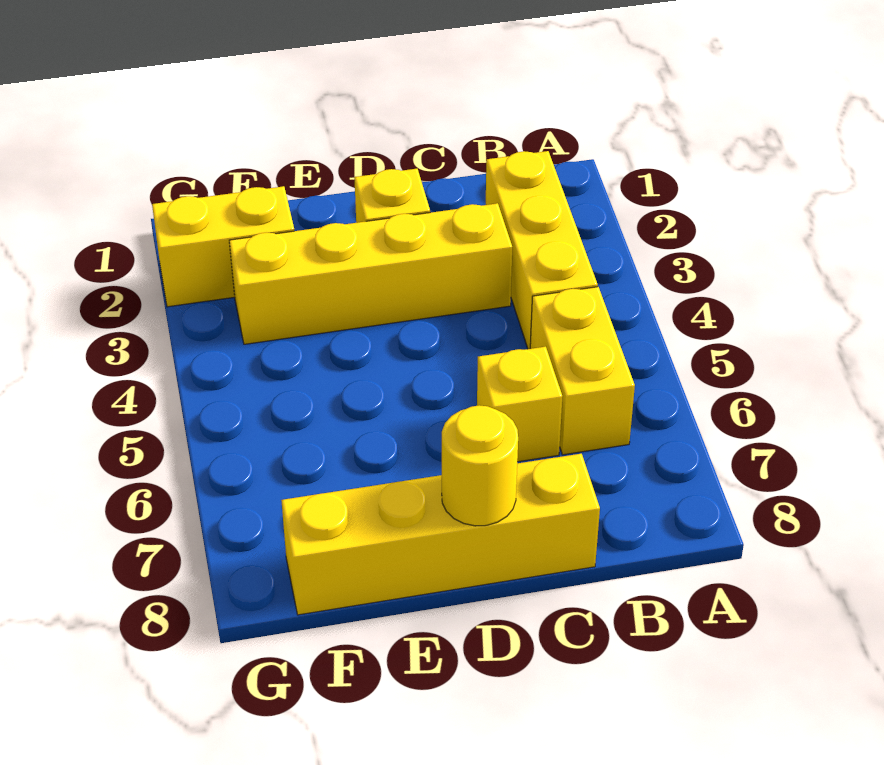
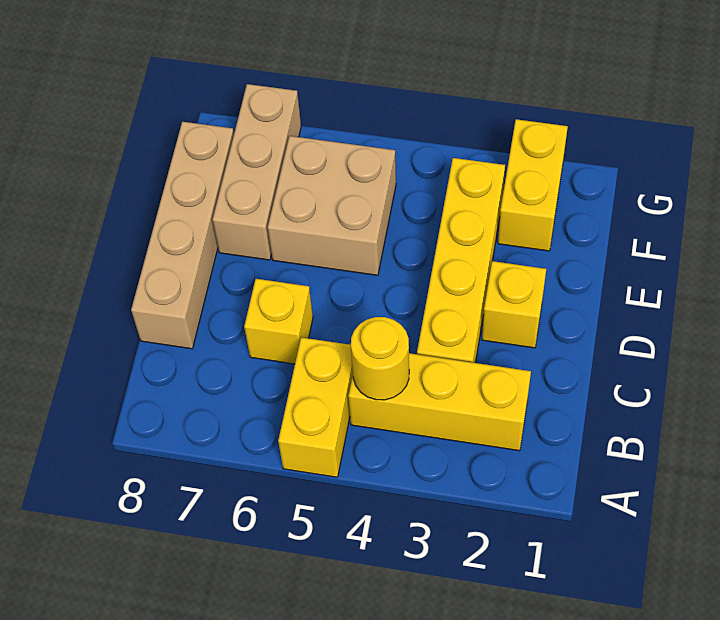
yellow 1x2 brick [530,287,635,455] -> yellow 1x2 brick turned to [278,337,353,477]
yellow 1x4 brick [281,454,600,615] -> tan 1x4 brick [131,122,234,349]
yellow 1x1 round brick [442,405,518,526] -> yellow 1x1 round brick moved to [351,317,409,400]
none -> tan 2x2 brick [268,136,396,275]
none -> tan 1x3 brick [213,84,301,260]

